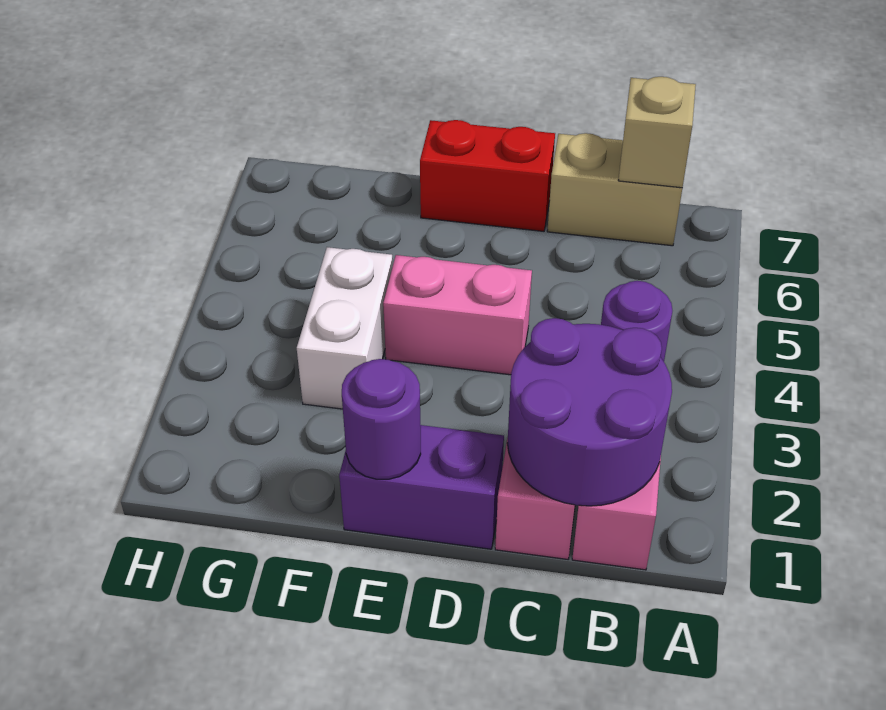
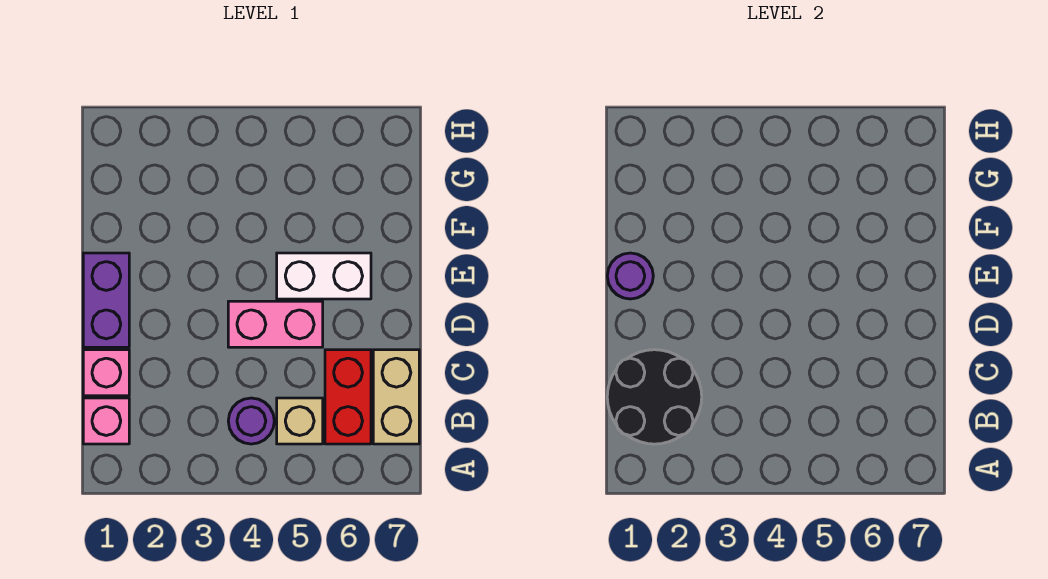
purple 2x2 round brick [507,318,672,506] -> black 2x2 round brick [607,350,702,444]
tan 1x1 brick [618,77,696,188] -> tan 1x1 brick moved to [277,398,323,444]
pink 1x2 brick [383,255,532,375] -> pink 1x2 brick turned to [228,301,323,347]
red 1x2 brick [420,120,555,231] -> red 1x2 brick moved to [325,350,371,444]
white 1x2 brick [297,247,393,409] -> white 1x2 brick moved to [277,253,371,299]

